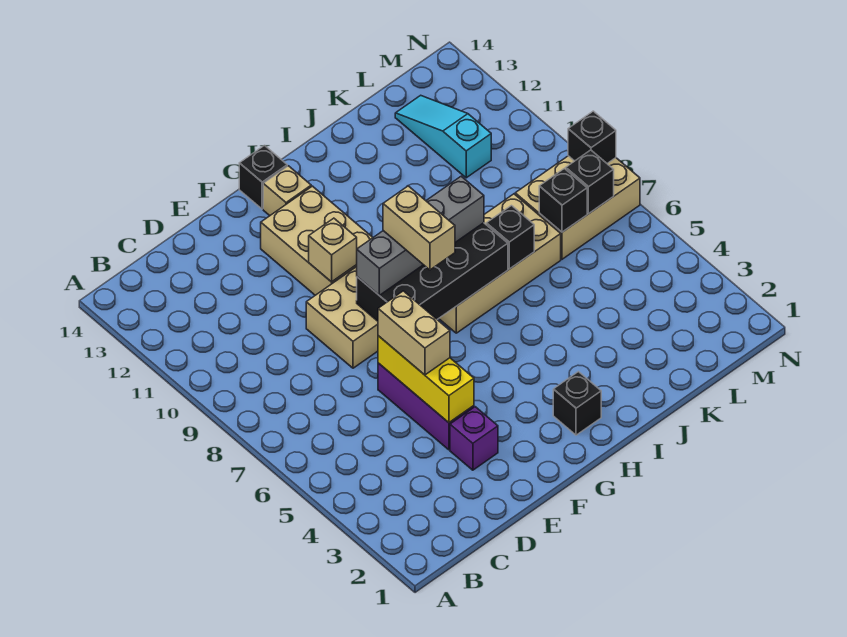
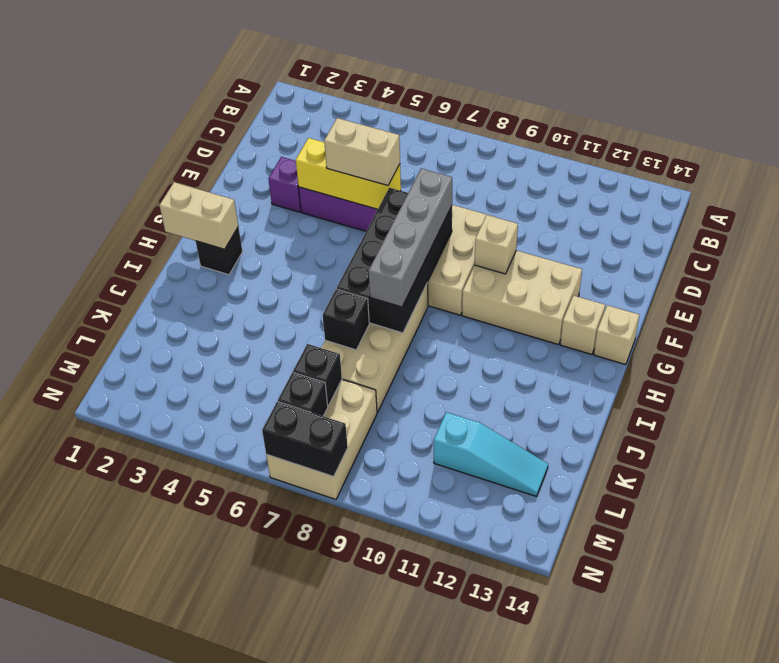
tan 1x2 brick [383,186,455,270] -> tan 1x2 brick moved to [159,182,238,249]
black 1x1 brick [239,146,287,209] -> tan 1x1 brick [594,305,639,365]
black 1x1 brick [568,111,616,163] -> black 1x2 brick [262,402,348,477]

